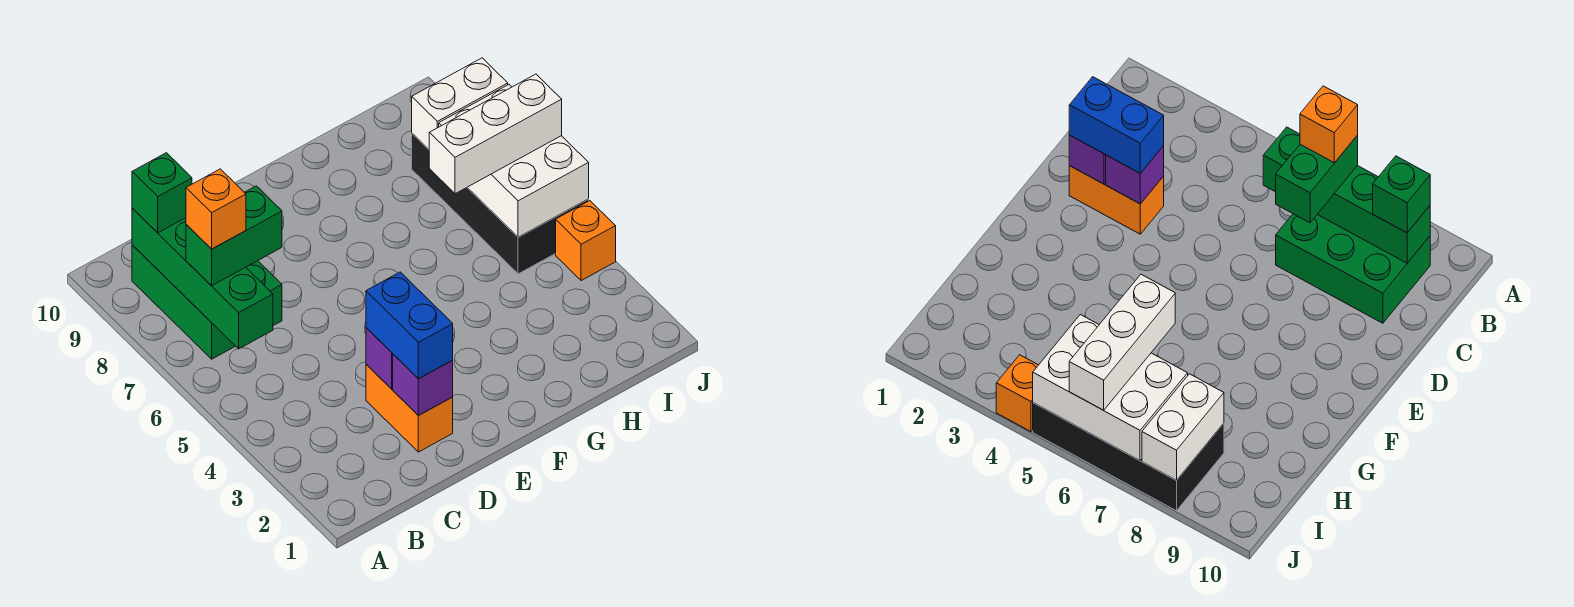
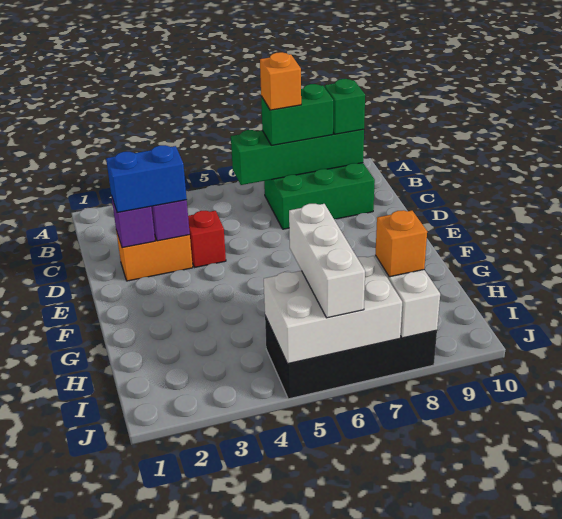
green 1x2 brick [186,186,282,285] -> green 1x2 brick turned to [261,84,333,145]
none -> red 1x1 brick [188,211,226,267]
orange 1x1 brick [556,201,616,281] -> orange 1x1 brick moved to [375,210,427,277]

